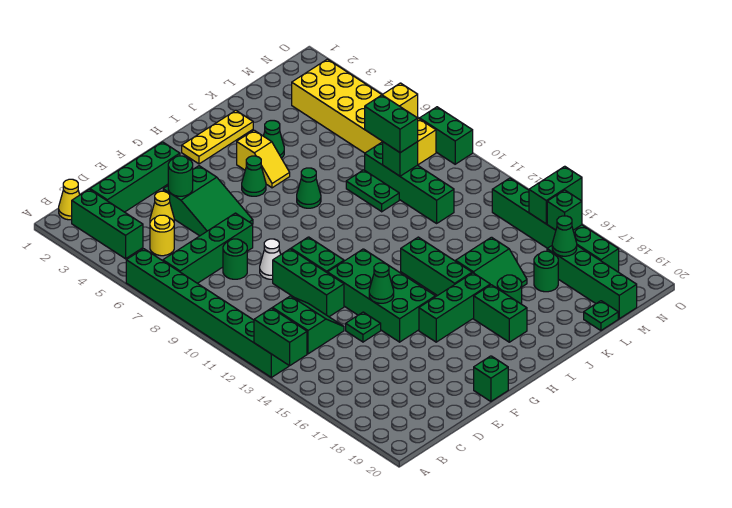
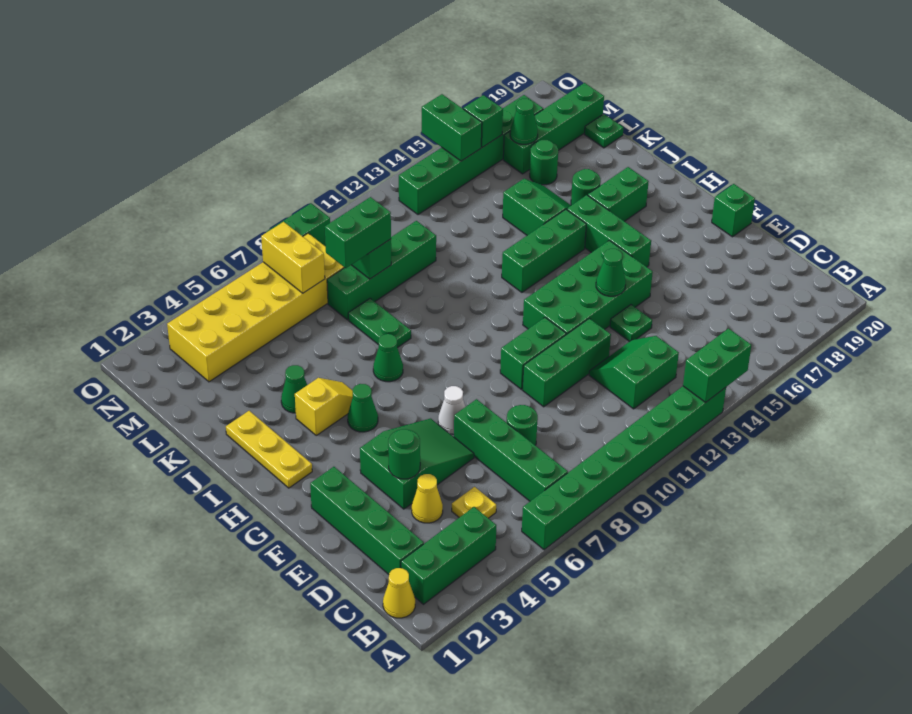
yellow 1x1 round brick [150,215,174,256] -> yellow 1x1 plate [452,487,496,518]
white 1x1 cone [260,239,281,279] -> white 1x1 cone moved to [438,386,465,434]
green 1x2 plate [346,170,399,212] -> green 1x2 plate turned to [348,298,411,348]

